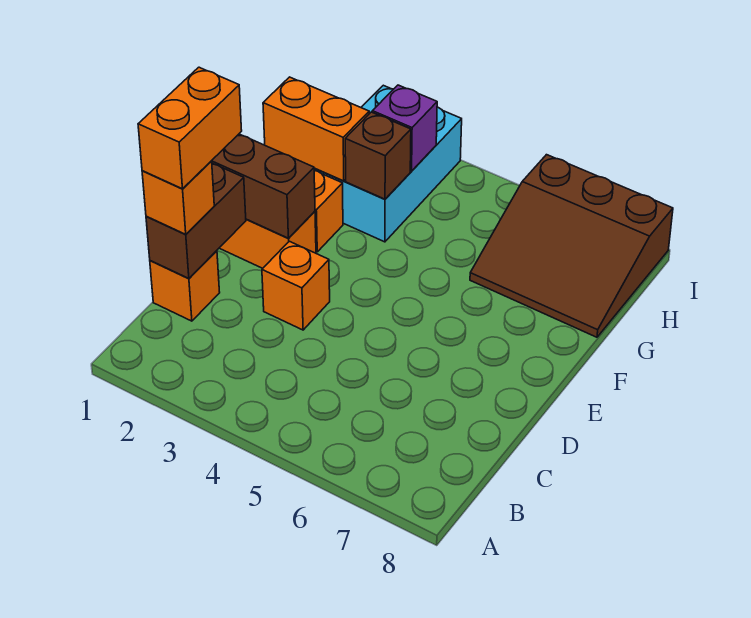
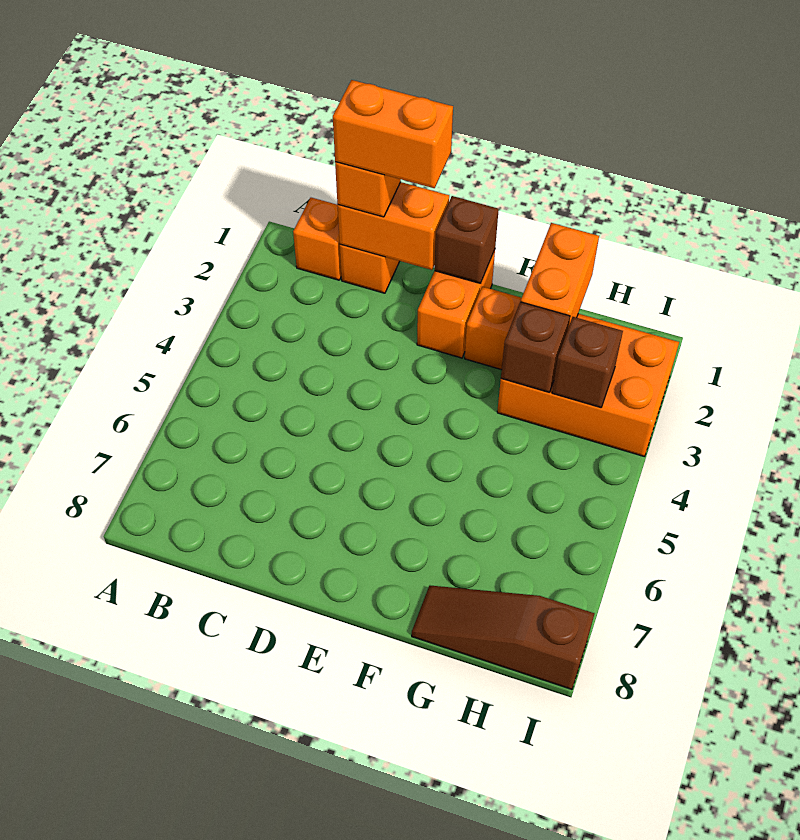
brown 1x2 brick [146,163,246,278] -> orange 1x2 brick [338,182,449,270]
orange 1x1 brick [262,241,330,330] -> orange 1x1 brick moved to [293,198,341,280]
brown 1x2 brick [212,134,315,238] -> brown 1x1 brick [435,196,499,284]
cyan 2x3 brick [314,85,462,242] -> orange 2x3 brick [497,314,679,457]
brown 3x3 slope [470,155,673,337] -> brown 1x3 slope [412,586,594,689]
purple 1x1 brick [372,85,437,171] -> brown 1x1 brick [552,317,623,408]

